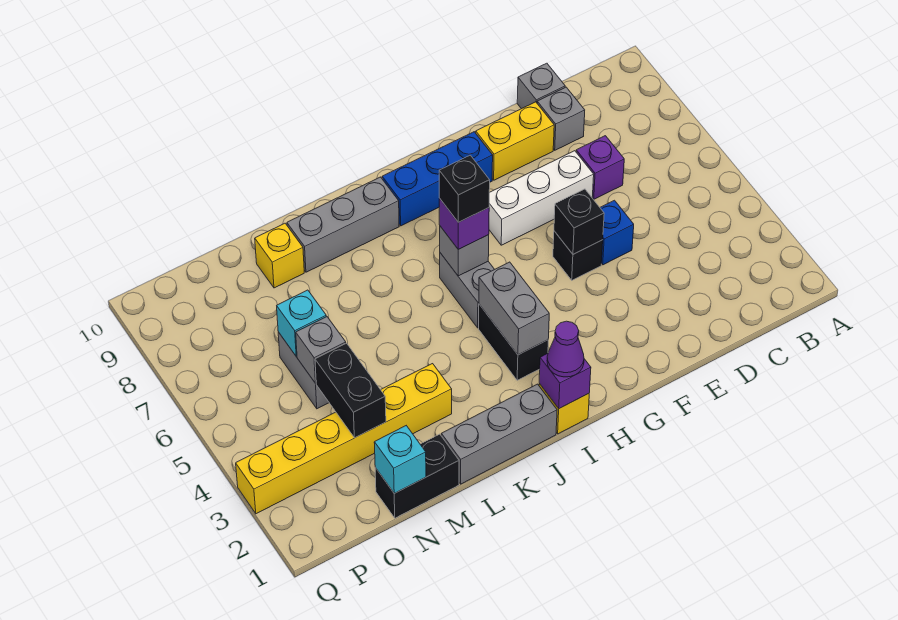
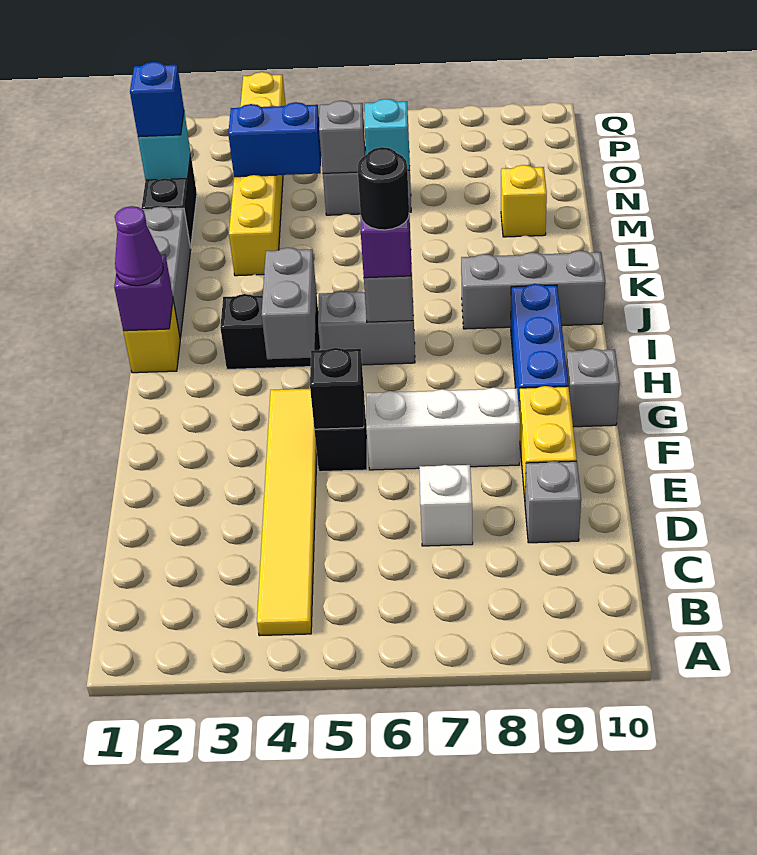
none -> yellow 1x6 tile [257,389,317,636]
purple 1x1 brick [576,136,624,199] -> white 1x1 brick [419,465,473,546]
grey 1x1 brick [517,63,565,109] -> grey 1x1 brick moved to [566,349,620,427]
blue 1x1 brick [600,200,634,265] -> blue 1x1 brick moved to [130,62,184,137]
white 1x3 brick [489,151,594,245] -> white 1x3 brick turned to [366,388,520,470]
grey 1x2 brick [479,262,549,355] -> grey 1x2 brick turned to [261,248,317,359]
black 1x1 brick [439,155,490,222] -> black 1x1 round brick [358,147,409,230]
grey 1x3 brick [287,177,399,272] -> grey 1x3 brick turned to [461,251,605,329]
black 1x2 brick [315,343,386,438] -> blue 1x2 brick [228,102,321,177]

